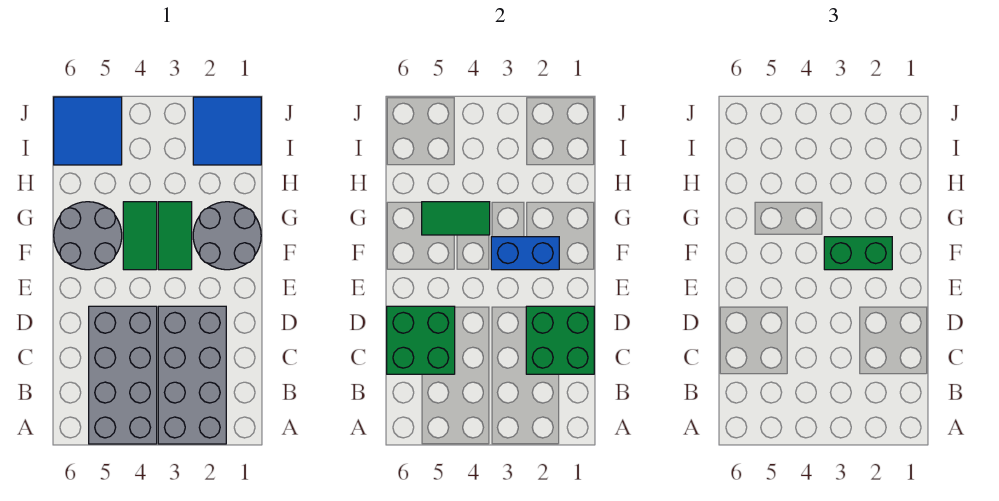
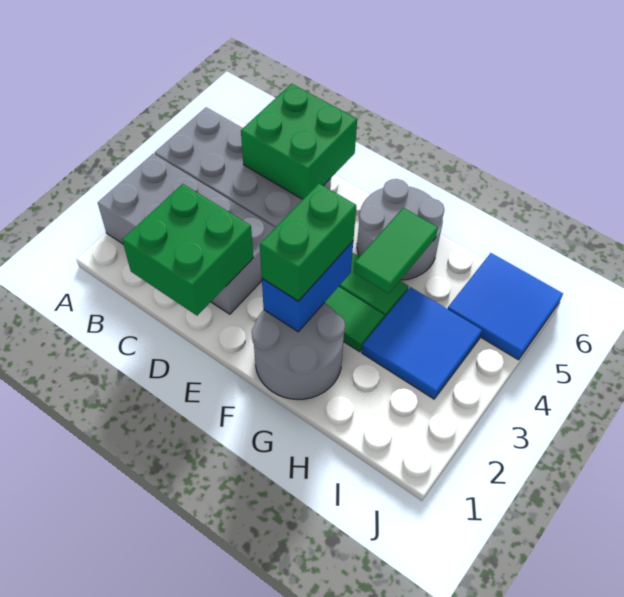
blue 2x2 tile [193,97,261,165] -> blue 2x2 tile moved to [362,287,482,399]

